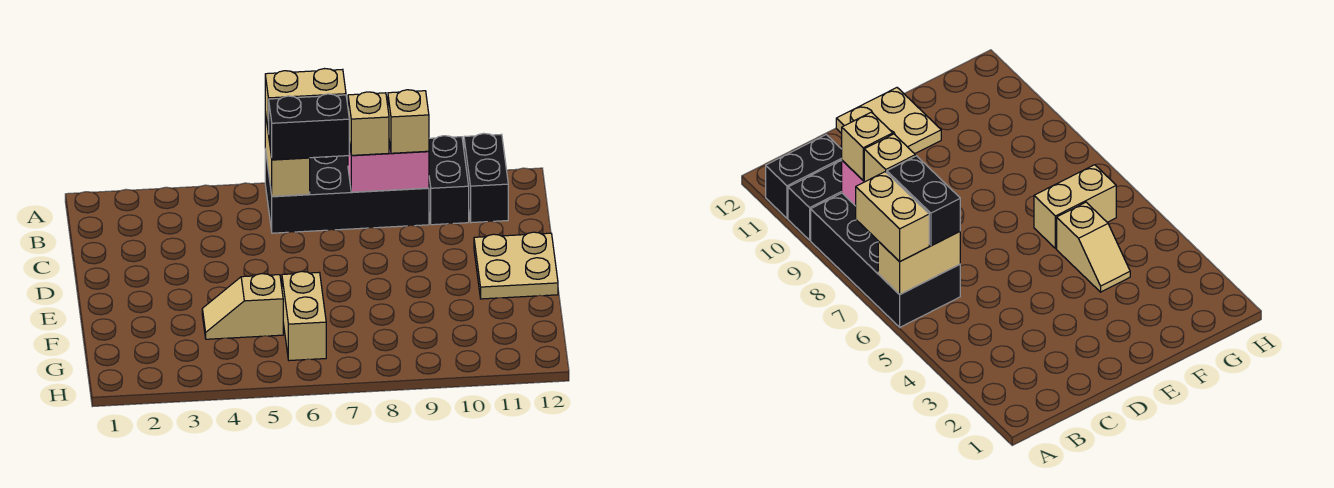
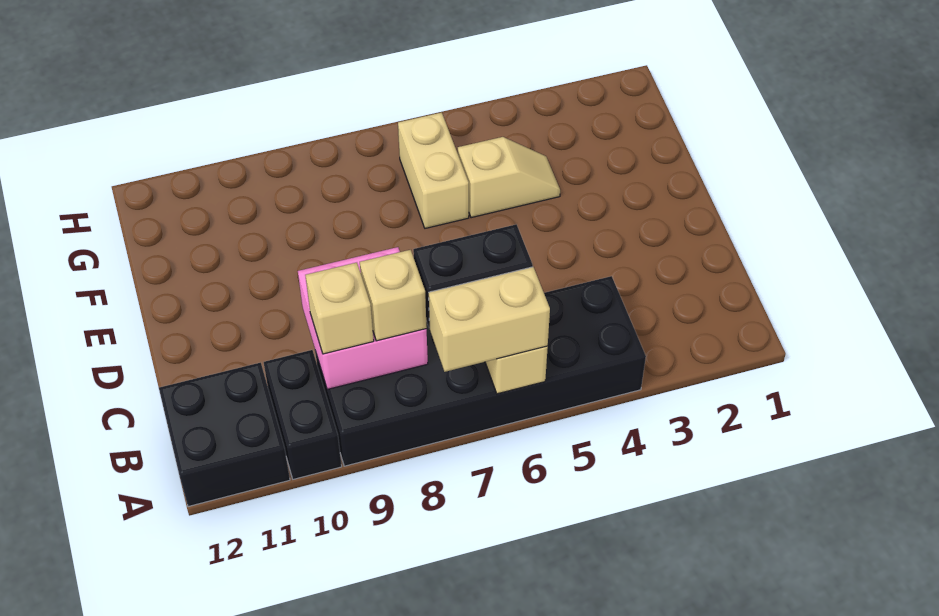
black 2x4 brick [265,149,429,233] -> black 2x6 brick [315,276,646,466]
black 1x2 brick [464,133,508,223] -> black 2x2 brick [159,363,290,507]
pink 1x2 brick [348,142,429,192] -> pink 2x2 brick [298,247,428,389]
tan 2x2 plate [474,232,558,299] -> none

